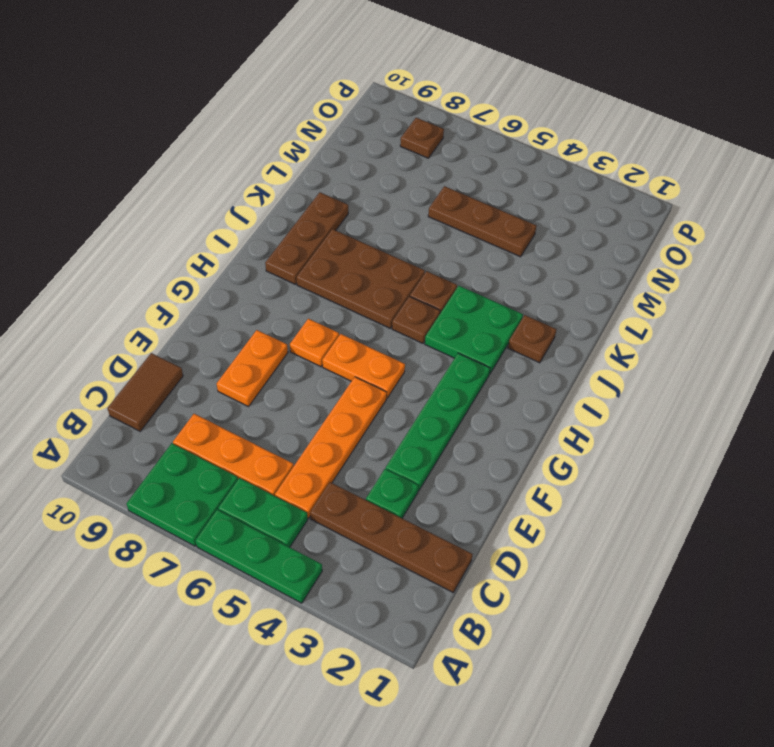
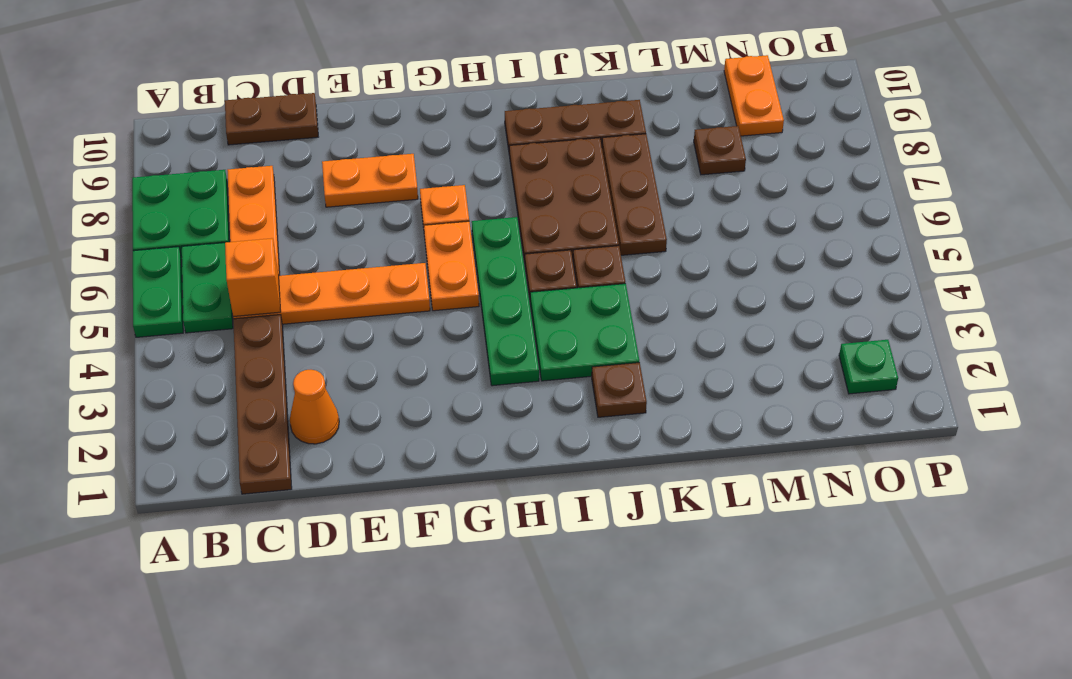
green 1x3 plate [195,510,322,603] -> green 1x2 plate [133,247,183,337]
none -> orange 1x1 brick [225,238,281,316]
brown 1x2 tile [107,353,183,431] -> brown 1x2 plate [225,93,318,145]
none -> orange 1x1 cone [290,370,339,444]
green 1x1 plate [366,469,418,518] -> green 1x1 plate moved to [839,340,898,394]
green 1x4 plate [386,353,490,491] -> green 1x4 plate turned to [472,217,539,386]
brown 1x3 plate [428,186,536,257] -> brown 1x3 plate moved to [602,134,667,255]
none -> orange 1x2 plate [724,55,784,136]
brown 1x1 plate [400,118,444,158] -> brown 1x1 plate moved to [694,126,746,175]

